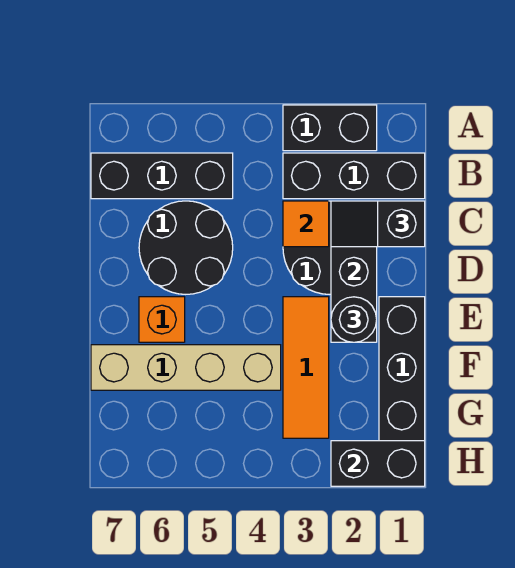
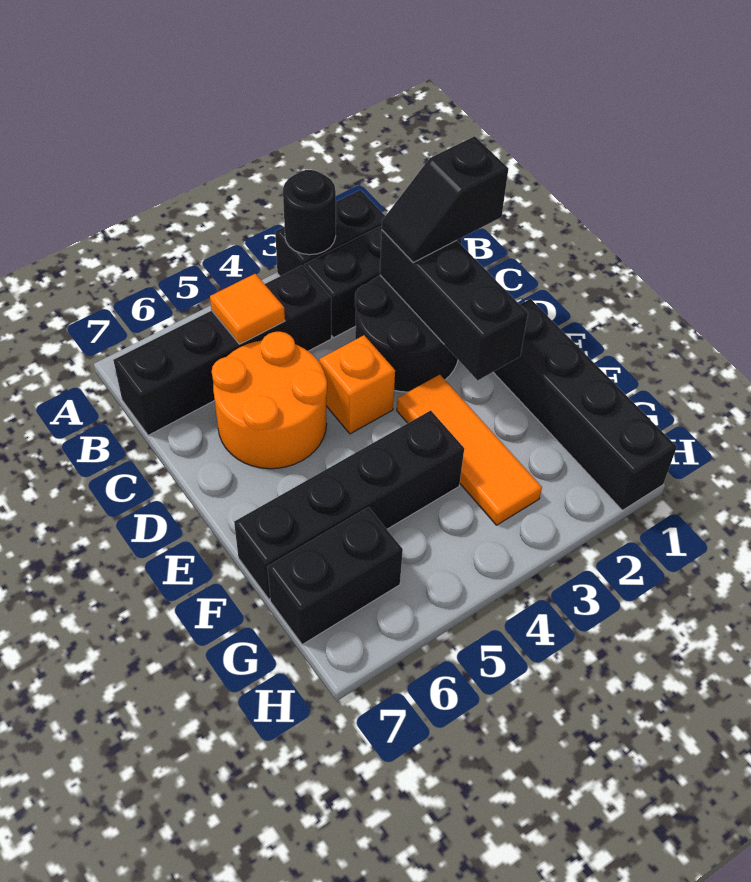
black 1x3 brick [91,153,233,199] -> black 1x4 brick [113,265,331,435]
orange 1x1 tile [283,201,329,247] -> orange 1x1 tile moved to [210,274,285,344]
black 2x2 round brick [139,201,233,294] -> orange 2x2 round brick [212,332,327,469]
black 1x1 round brick [331,297,377,342] -> black 1x1 round brick moved to [283,170,336,255]
orange 1x1 brick [139,297,185,342] -> orange 1x1 brick moved to [320,335,395,434]
tan 1x4 brick [91,345,281,390] -> black 1x4 brick [234,410,464,599]
black 1x2 brick [331,441,425,486] -> black 1x2 brick moved to [268,507,403,645]

